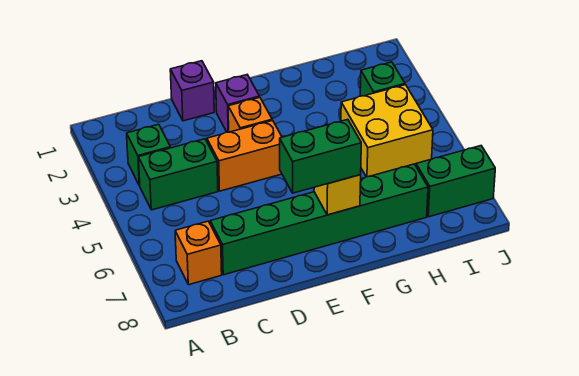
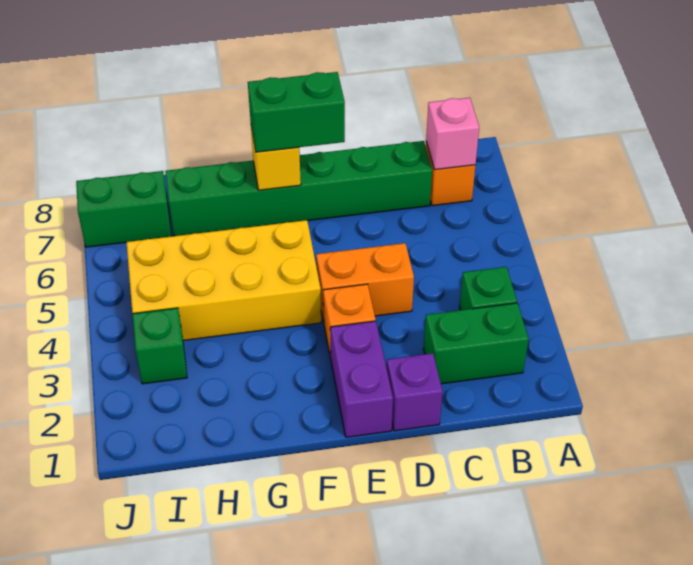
green 1x2 brick [138,139,218,210] -> green 1x2 brick moved to [423,303,529,384]
none -> pink 1x1 brick [426,98,479,170]
purple 1x1 brick [216,75,259,132] -> purple 1x2 brick [330,321,393,437]
yellow 2x2 brick [341,85,433,177] -> yellow 2x4 brick [126,220,321,341]

